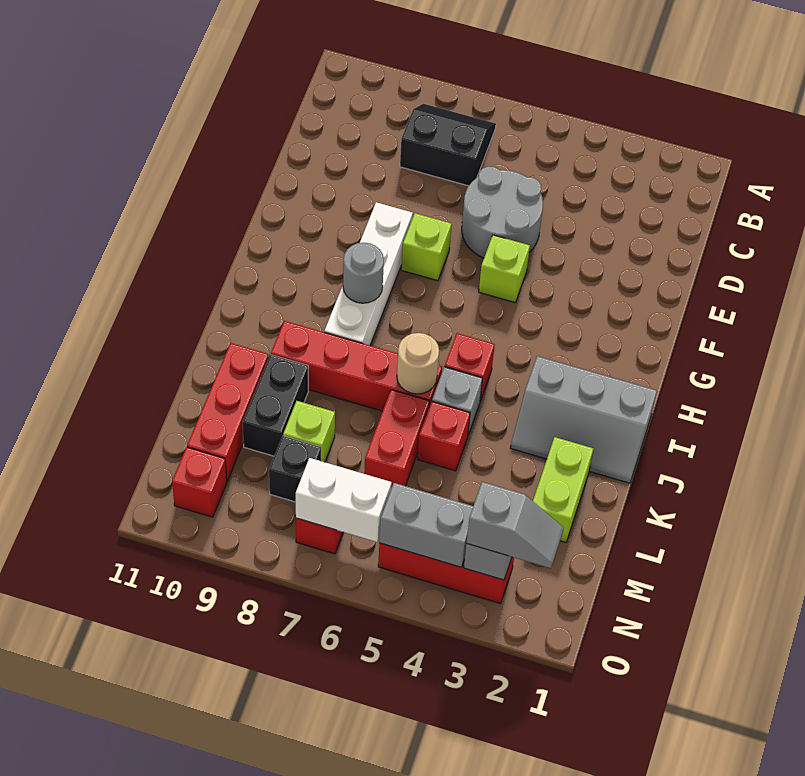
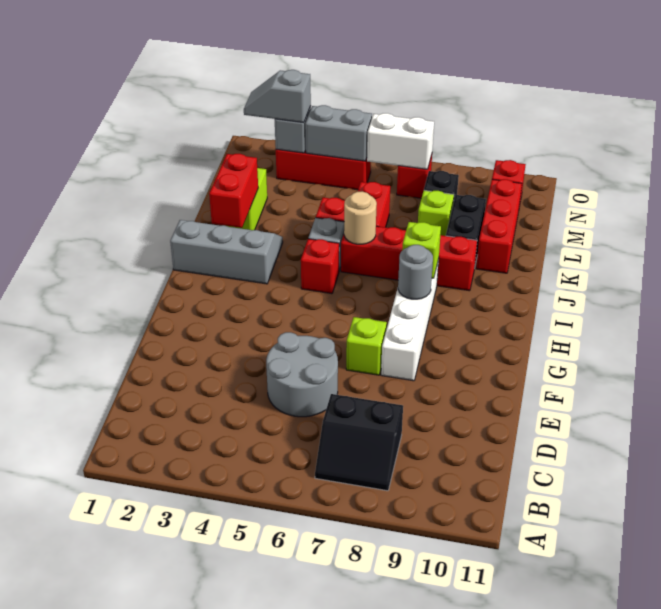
lime 1x1 brick [479,235,530,303] -> lime 1x1 brick moved to [402,222,441,278]
none -> red 1x2 brick [209,154,258,228]

